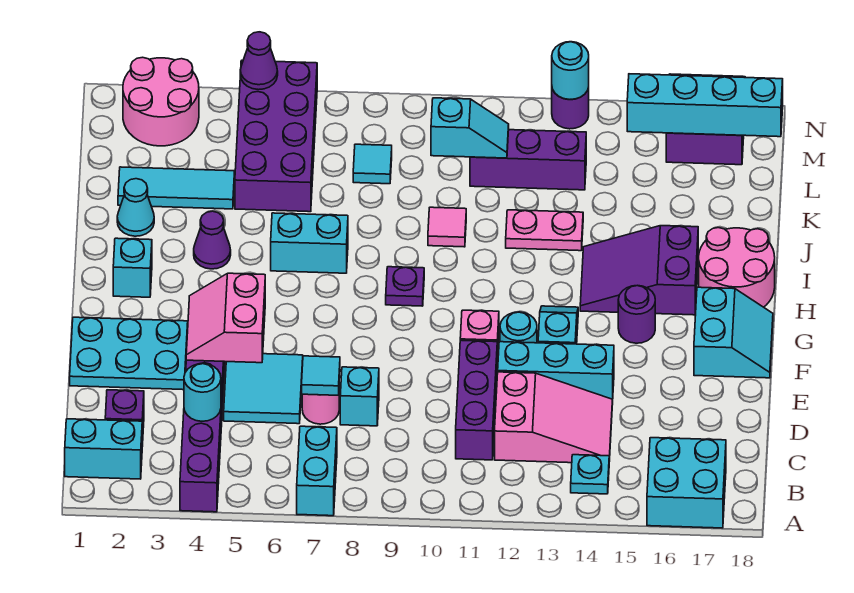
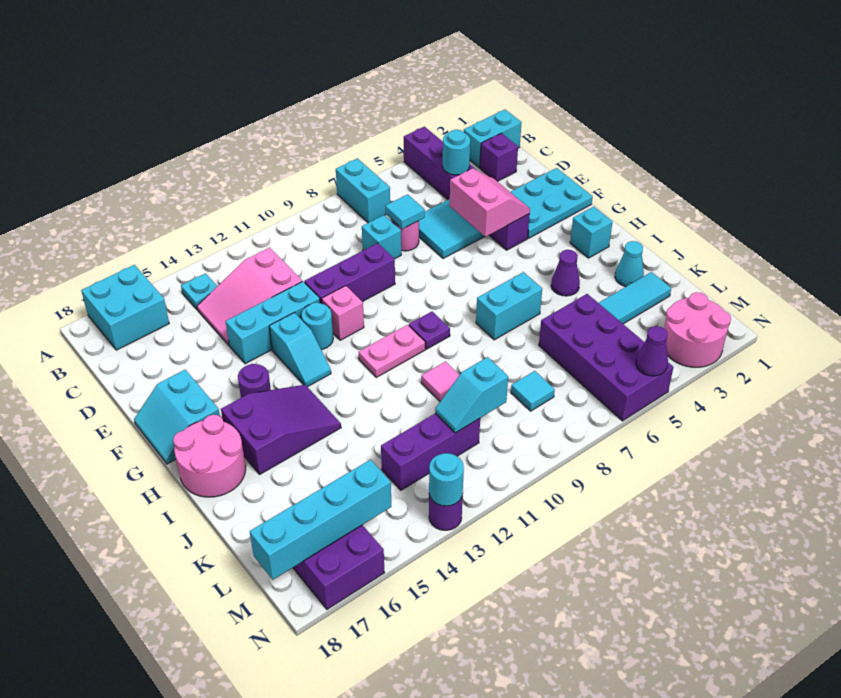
purple 1x3 brick [456,340,497,460] -> purple 1x3 brick turned to [304,243,395,304]
pink 1x2 plate [506,210,583,251] -> pink 1x2 plate moved to [359,325,425,377]

